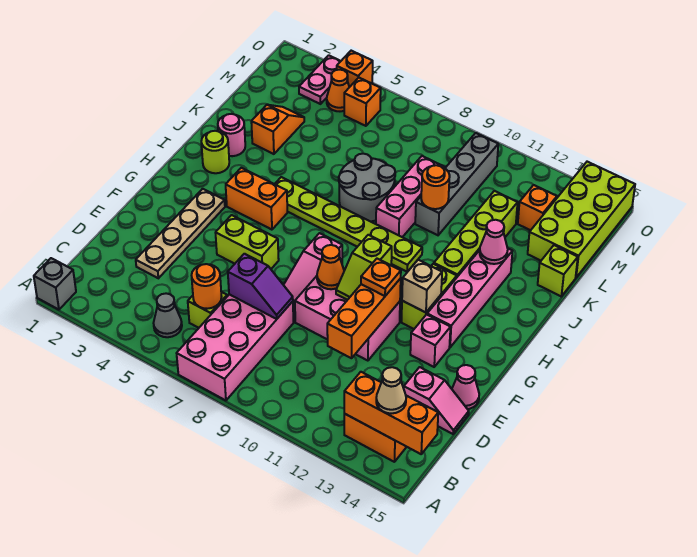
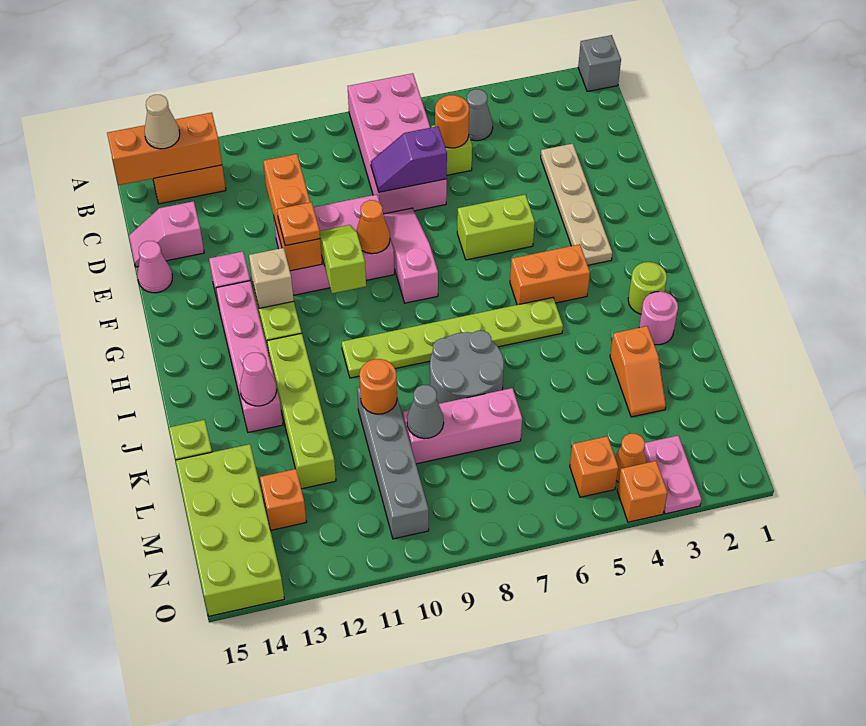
pink 1x3 brick [376,156,445,237] -> pink 1x3 brick turned to [403,388,522,464]
none -> grey 1x1 cone [407,385,444,439]

